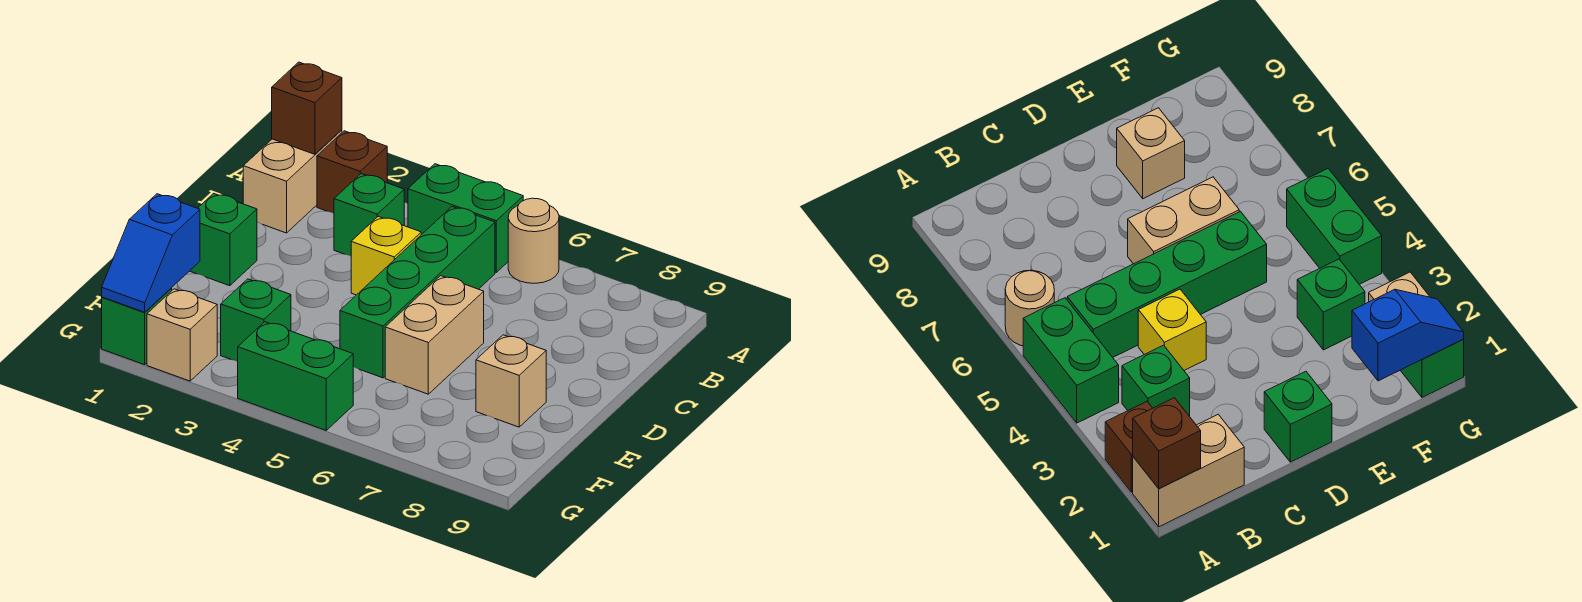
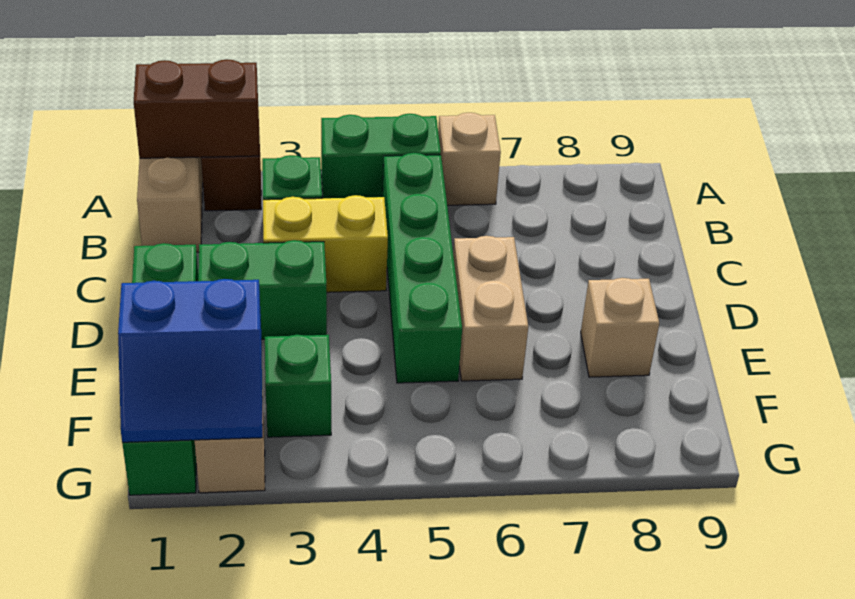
brown 1x1 brick [272,62,342,154] -> brown 1x2 brick [134,59,259,158]
tan 1x1 round brick [508,198,559,283] -> tan 1x1 brick [438,113,501,205]
yellow 1x1 brick [351,216,421,295] -> yellow 1x2 brick [263,195,388,292]
blue 1x2 slope [102,194,200,312] -> blue 2x2 slope [118,279,263,442]
green 1x2 brick [238,322,353,430] -> green 1x2 brick moved to [198,240,327,339]

